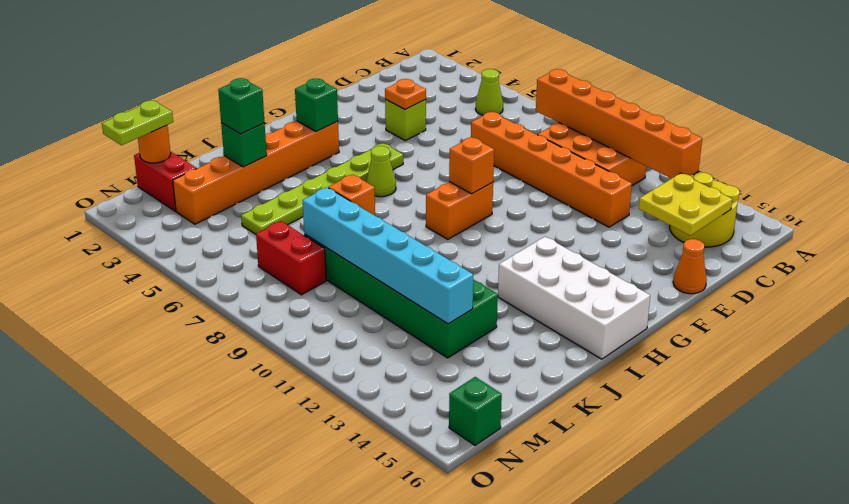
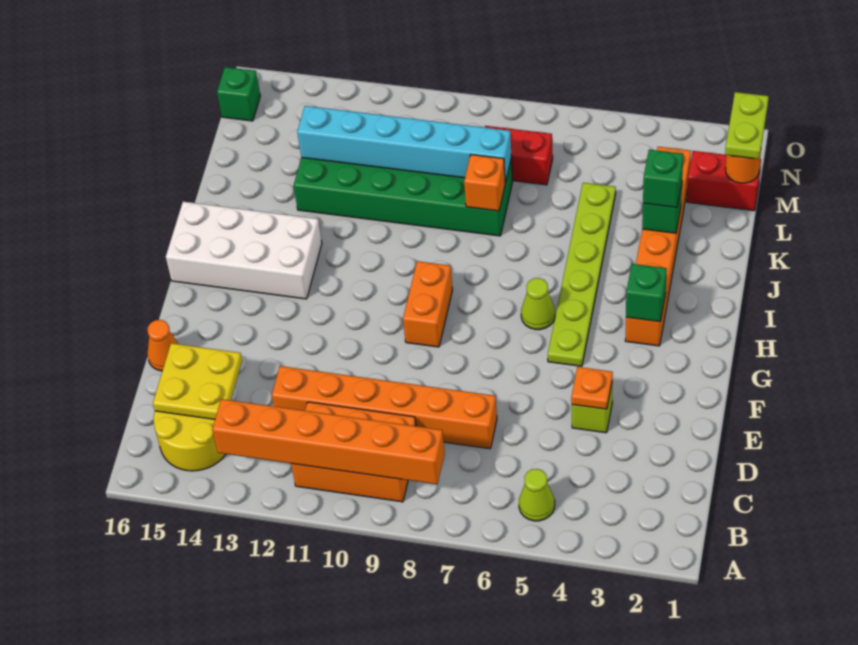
orange 1x1 brick [449,137,494,194] -> none

